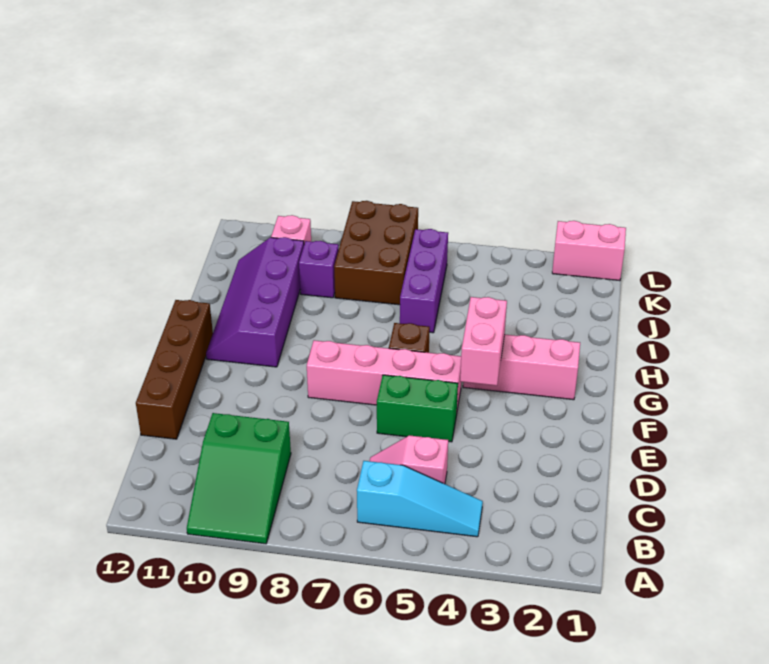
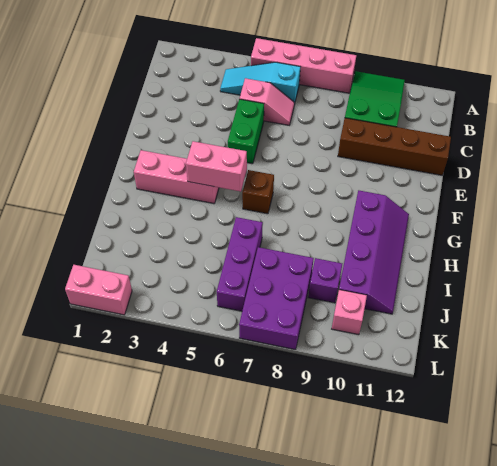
brown 1x4 brick [136,300,213,439] -> brown 1x4 brick turned to [338,118,451,175]
green 1x2 brick [377,375,458,442] -> green 1x2 brick turned to [228,99,264,164]
pink 1x2 brick [460,297,507,386] -> pink 1x2 brick turned to [186,141,247,192]
pink 1x4 brick [307,340,461,410] -> pink 1x4 brick moved to [251,38,356,93]
brown 2x3 brick [334,201,418,305] -> purple 2x3 brick [239,247,314,350]

